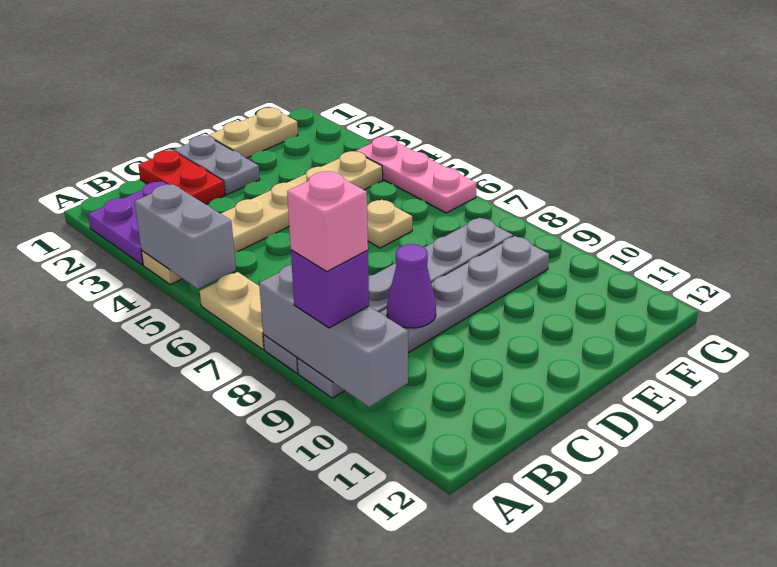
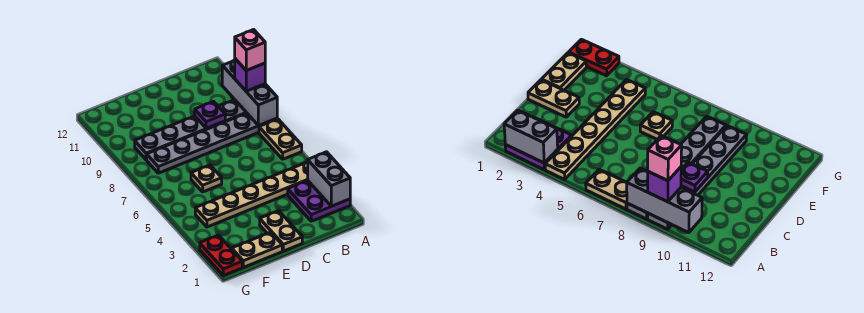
grey 1x2 brick [135,184,236,289] -> grey 1x2 brick moved to [308,152,350,206]
red 1x2 plate [138,150,225,204] -> red 1x2 plate moved to [200,235,242,276]
purple 1x1 cone [387,244,436,328] -> purple 1x1 plate [195,101,225,129]
grey 1x2 plate [174,135,260,195] -> tan 1x2 plate [260,211,302,251]
pink 1x3 plate [356,136,477,213] -> none

